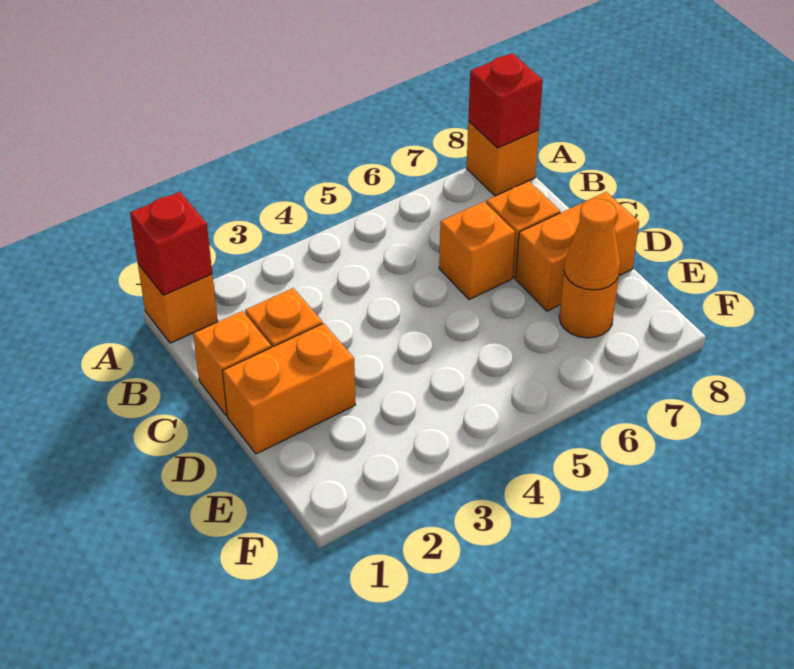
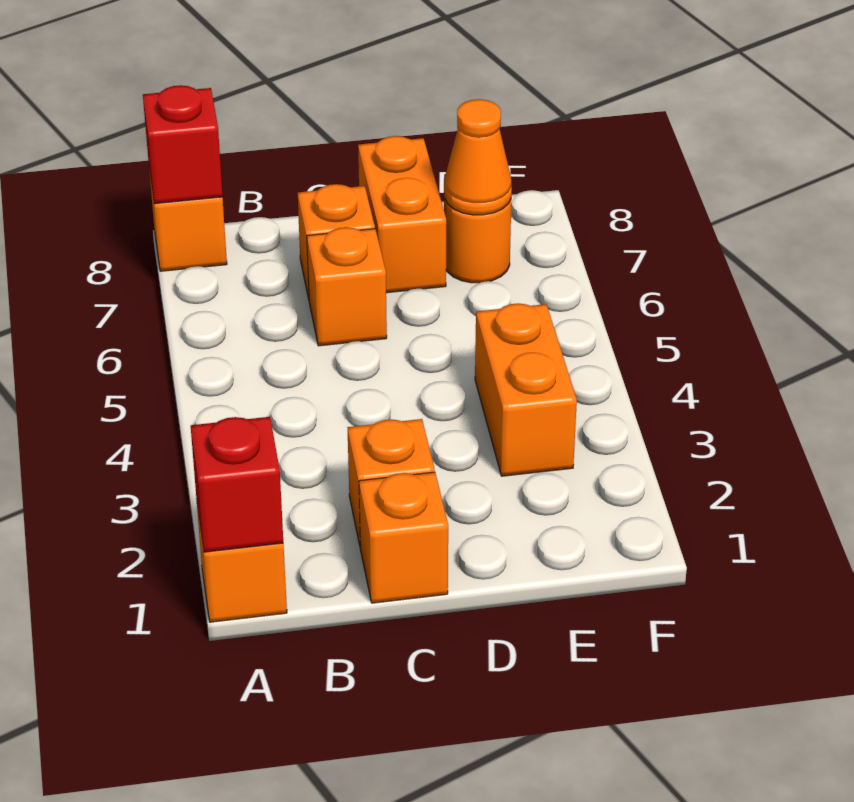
orange 1x2 brick [223,323,355,454] -> orange 1x2 brick moved to [475,303,577,476]

